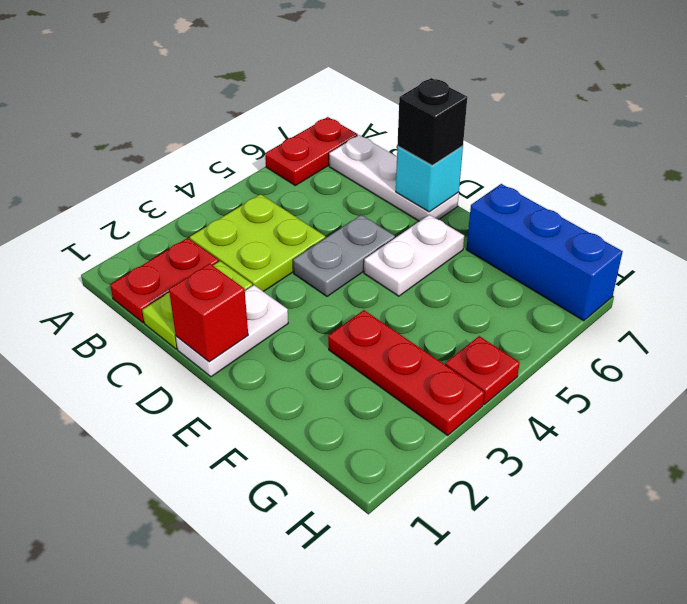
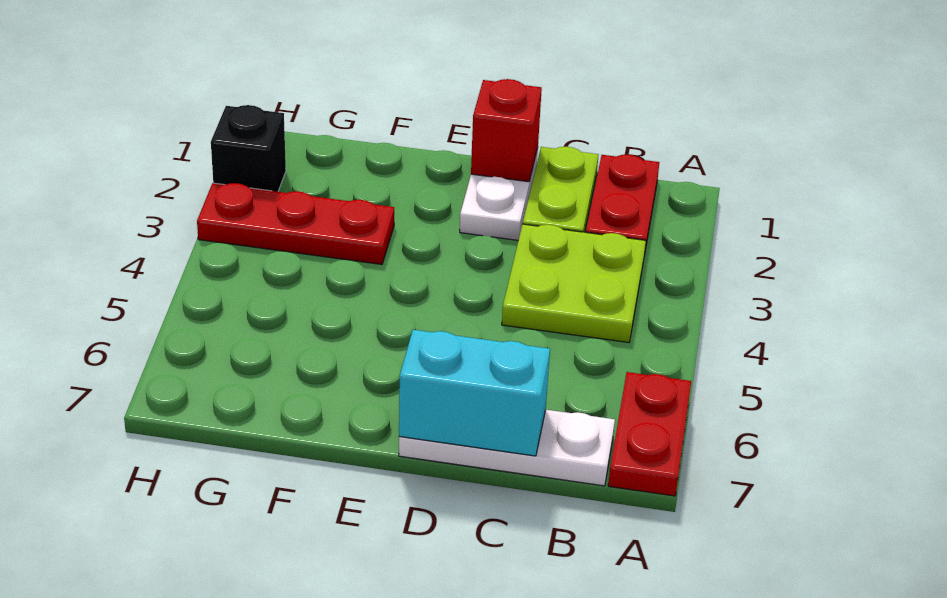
grey 1x2 plate [293,215,395,296] -> none
cyan 1x1 brick [396,146,463,212] -> cyan 1x2 brick [399,330,550,456]
black 1x1 brick [397,78,467,166] -> black 1x1 brick moved to [211,105,286,192]
white 1x2 plate [364,215,464,296] -> none
blue 1x3 brick [466,184,623,321] -> none
red 1x1 plate [445,336,520,404] -> none

